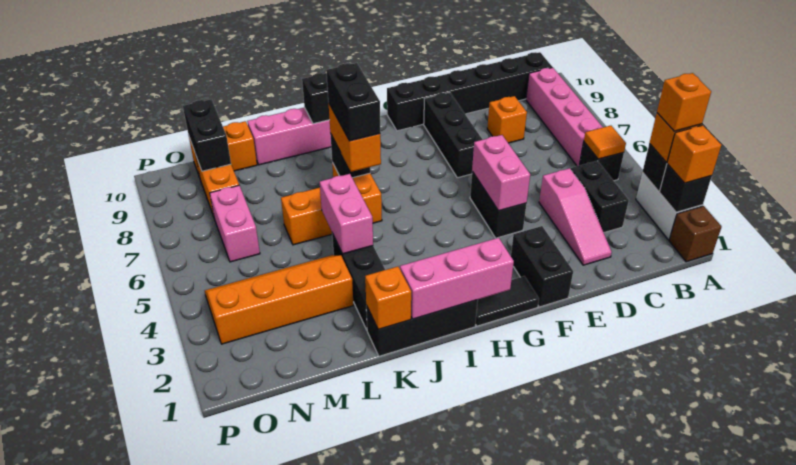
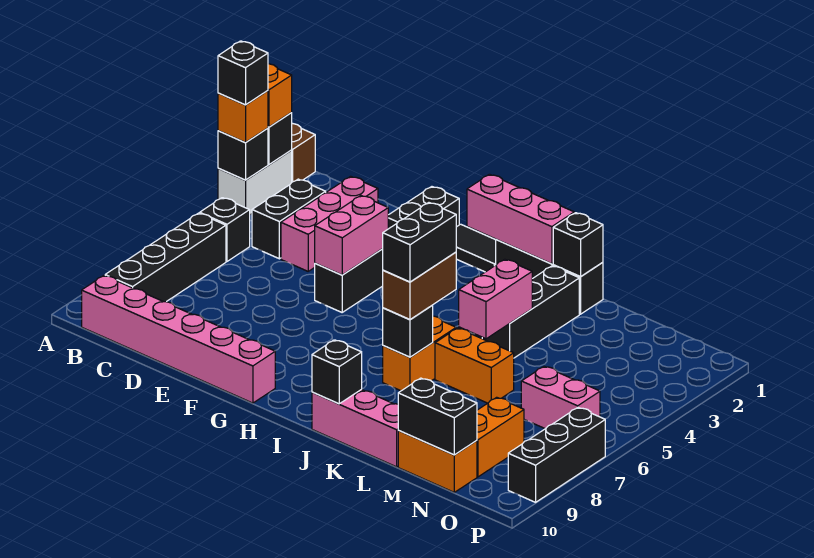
orange 1x1 brick [657,73,711,131] -> black 1x1 brick [218,41,268,105]
orange 1x1 tile [584,126,626,159] -> none
pink 1x4 brick [526,68,603,166] -> black 1x4 brick [105,213,226,302]
black 1x6 brick [387,52,552,131] -> pink 1x6 brick [82,275,275,403]
pink 1x3 slope [539,168,612,265] -> pink 1x3 brick [281,176,378,271]
orange 1x1 brick [487,96,527,143] -> none
black 1x3 brick [424,92,483,178] -> black 1x3 brick moved to [508,408,605,502]
orange 1x2 brick [329,104,381,172] -> brown 1x2 brick [383,252,456,320]
orange 1x1 brick [365,267,411,330] -> black 1x1 brick [553,213,603,277]
orange 2x4 slope [205,255,354,344] -> none
pink 1x2 brick [210,185,260,262] -> pink 1x2 brick turned to [521,366,600,429]
black 1x2 brick [183,99,231,171] -> black 1x2 brick turned to [398,378,477,455]

